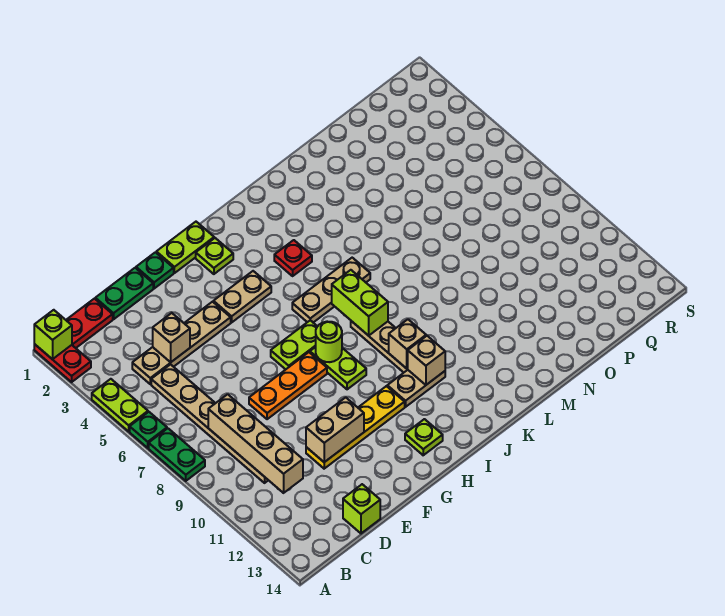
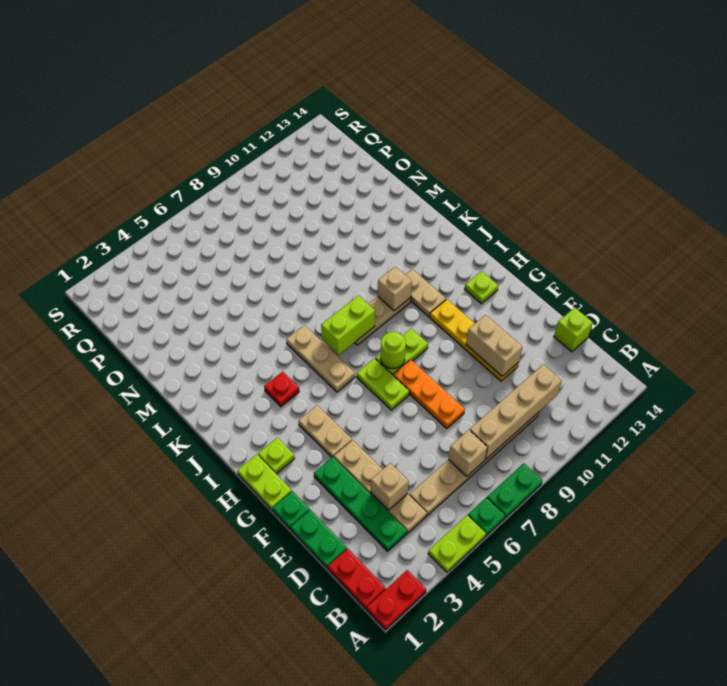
lime 1x1 brick [34,310,72,359] -> none
none -> green 1x4 plate [314,457,407,551]
tan 1x1 brick [408,336,445,385] -> tan 1x1 brick moved to [448,430,488,477]

